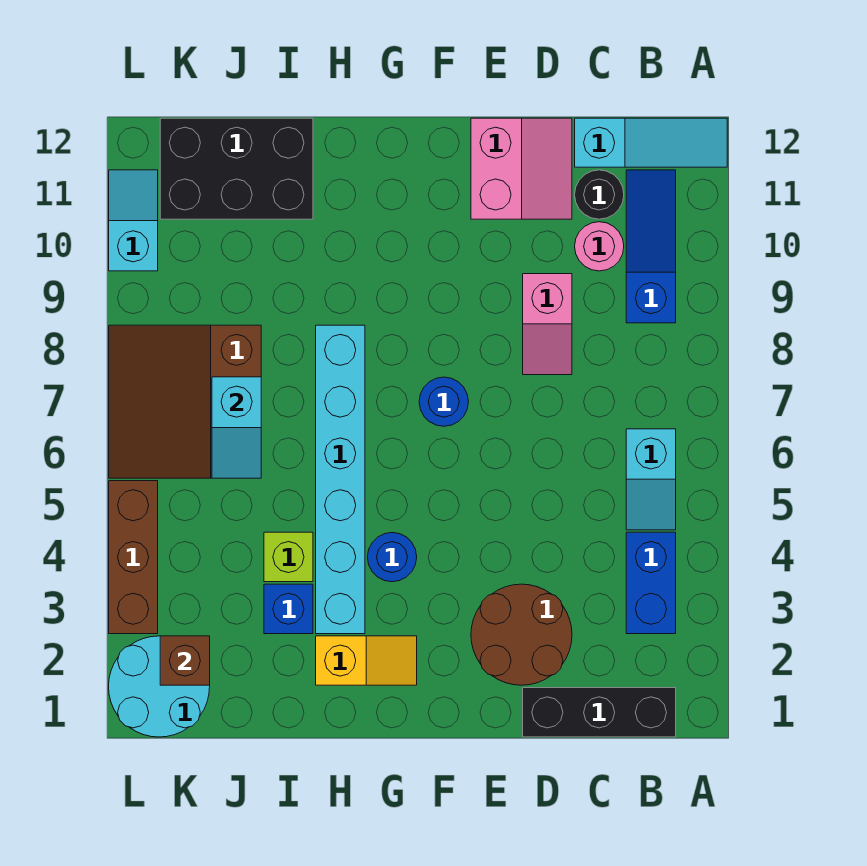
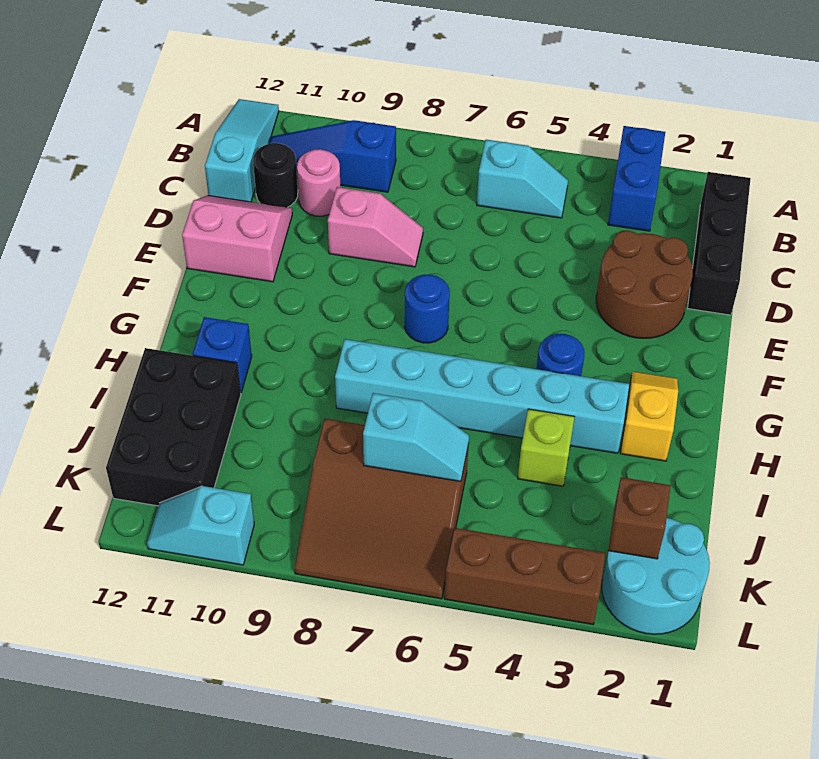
blue 1x2 brick [626,532,676,634] -> blue 1x2 brick turned to [608,126,665,231]
blue 1x1 brick [264,584,313,634] -> blue 1x1 brick moved to [193,317,252,392]

